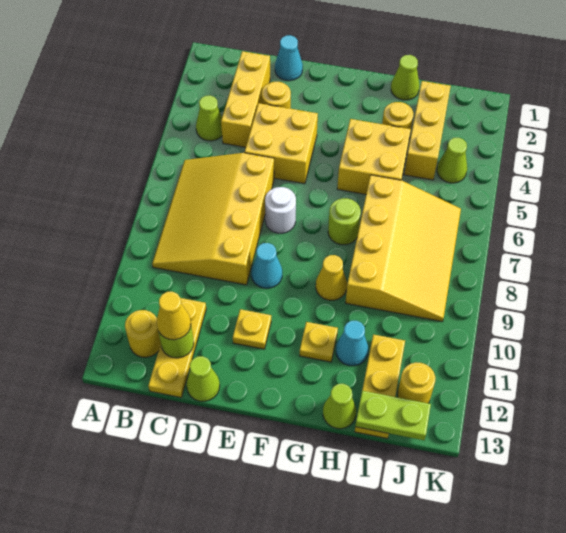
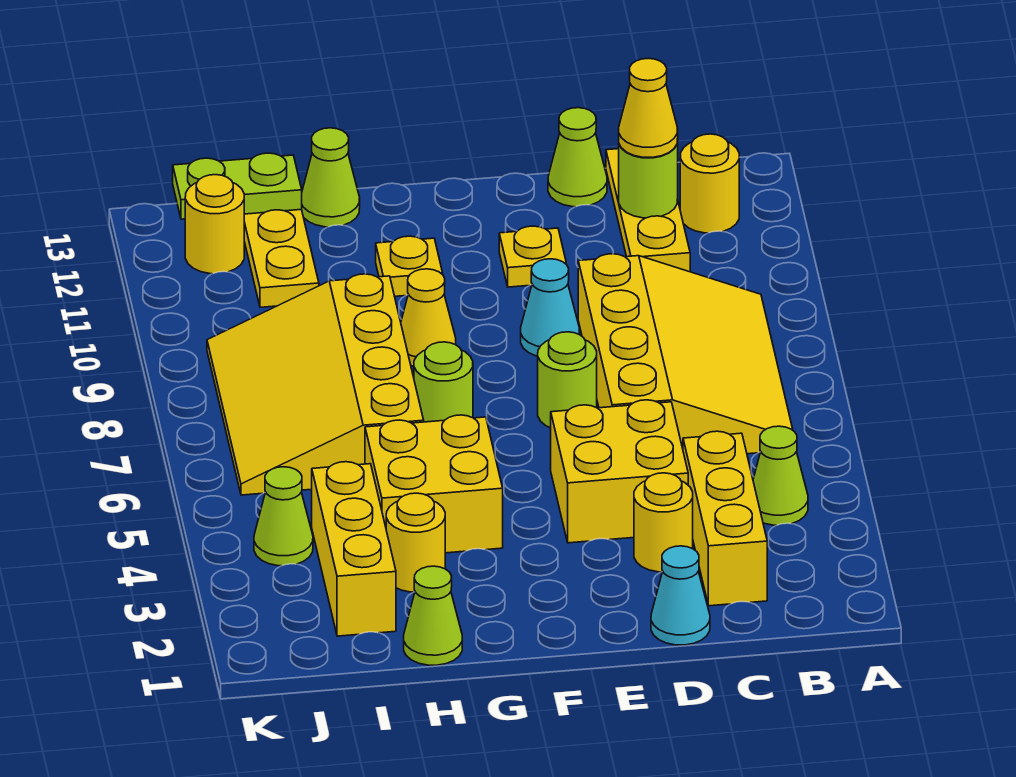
white 1x1 round brick [265,187,296,233] -> lime 1x1 round brick [538,332,597,428]
cyan 1x1 cone [336,321,368,366] -> none

